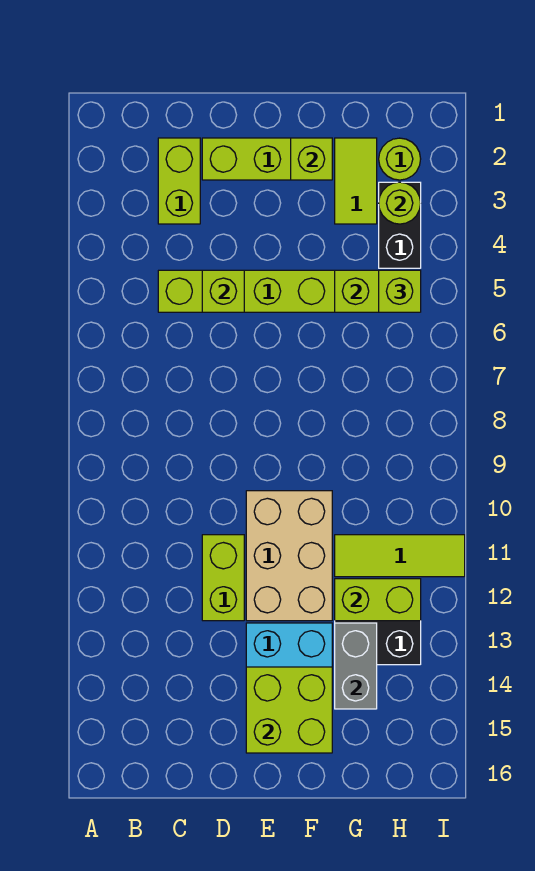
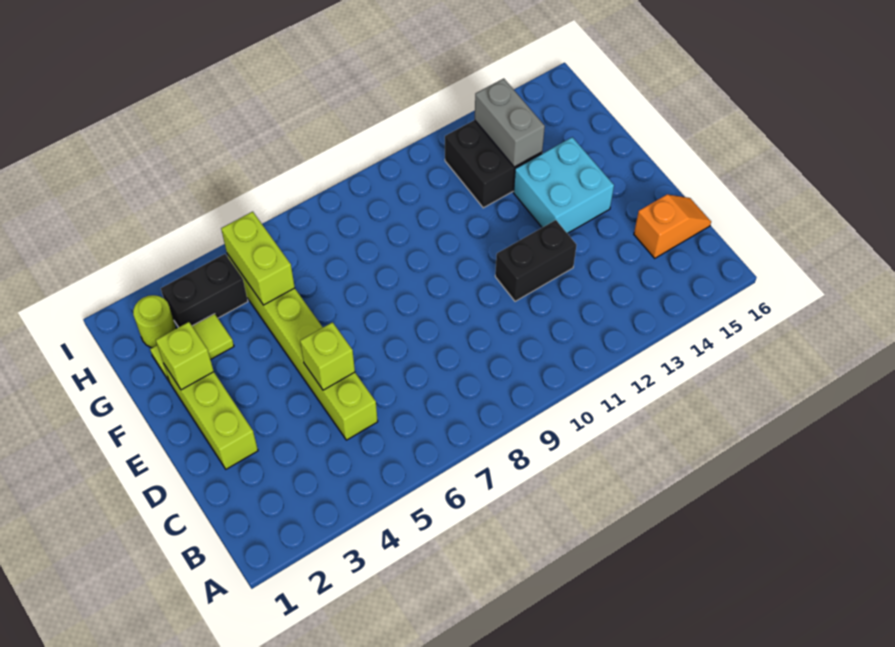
lime 1x2 brick [158,138,200,224] -> none
none -> orange 1x2 slope [634,194,711,258]
lime 1x2 brick [202,535,244,621] -> black 1x2 brick [495,220,577,301]
tan 2x3 brick [246,491,332,621] -> none
lime 2x2 brick [246,667,332,753] -> none
lime 1x3 tile [335,535,465,577] -> none
lime 1x2 brick [335,579,421,621] -> none
grey 1x2 brick [335,623,377,709] -> grey 1x2 brick turned to [475,79,545,167]
lime 1x1 round brick [379,182,421,224] -> none
lime 1x1 brick [379,270,421,312] -> none

